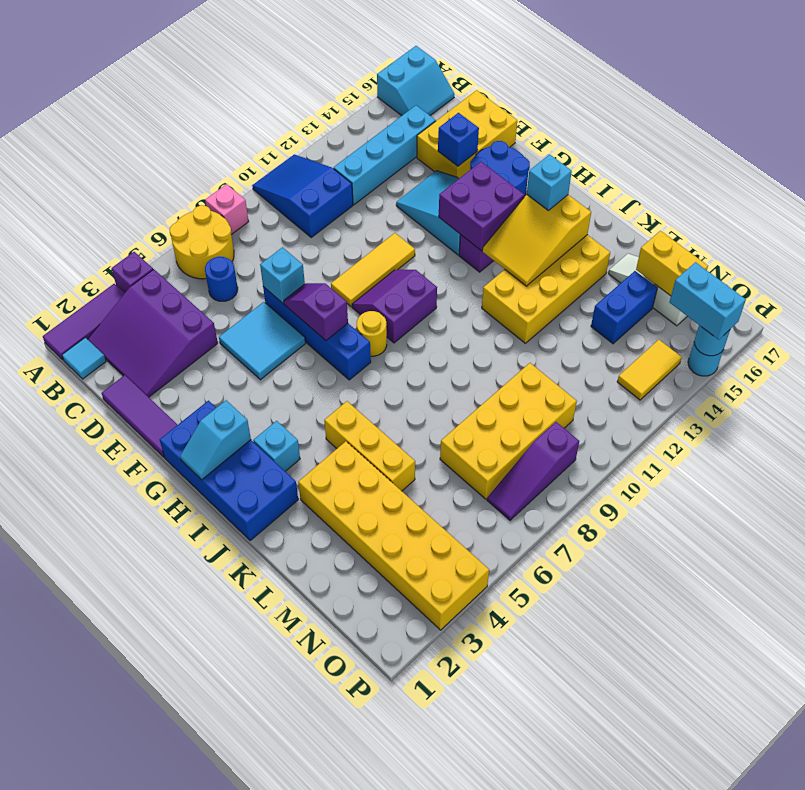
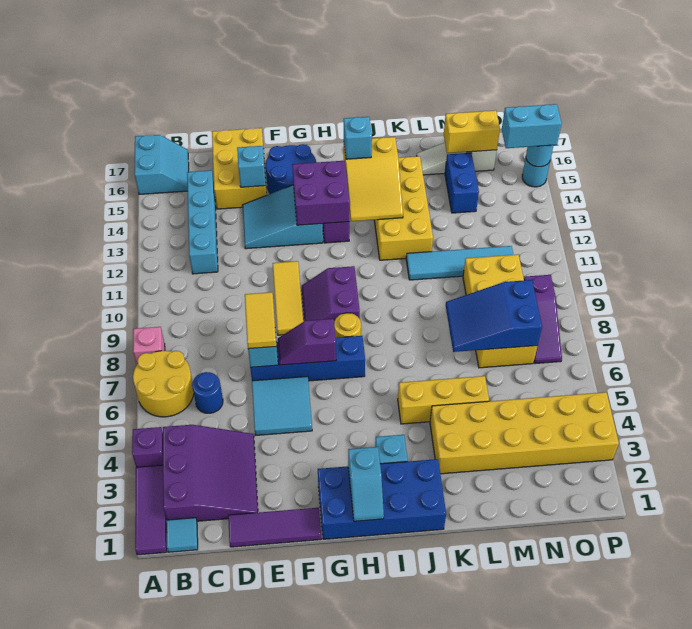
blue 2x3 slope [252,154,353,237] -> blue 2x3 slope moved to [446,280,542,352]
purple 3x3 slope [88,269,218,397] -> purple 3x3 slope turned to [163,425,258,521]
blue 1x1 brick [438,113,479,166] -> cyan 1x1 brick [237,146,266,187]
none -> cyan 1x4 tile [406,246,513,280]
yellow 1x2 tile [617,340,682,400] -> yellow 1x2 tile moved to [245,292,276,349]

